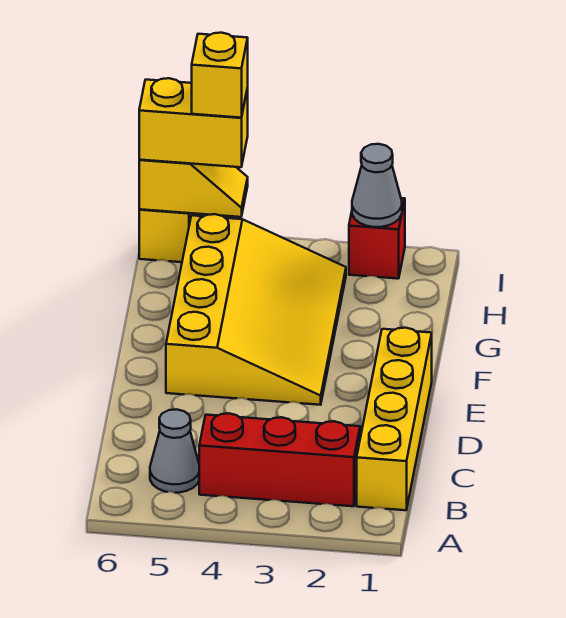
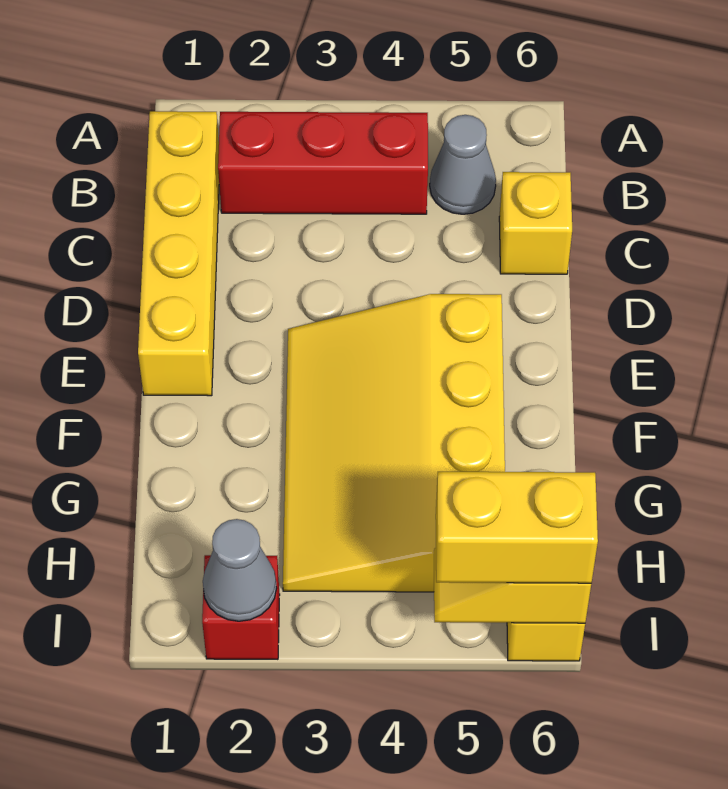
yellow 1x1 brick [192,33,248,118] -> yellow 1x1 brick moved to [499,172,572,274]

